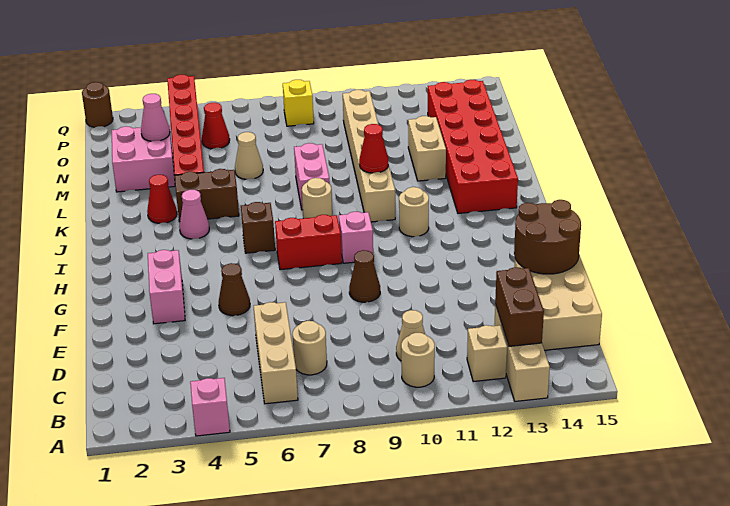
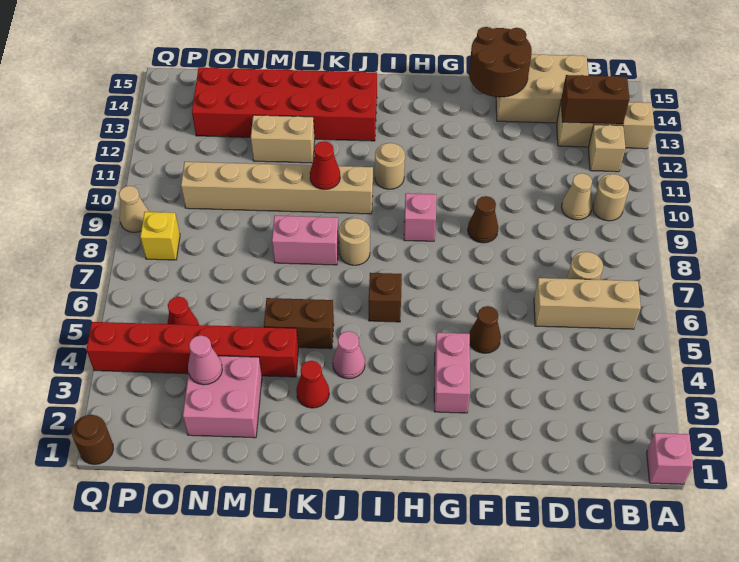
pink 1x1 brick [190,378,230,436] -> pink 1x1 brick moved to [647,433,693,484]
pink 1x2 brick [148,250,185,324] -> pink 1x2 brick turned to [434,333,470,413]
red 1x2 brick [275,215,342,270] -> none
brown 1x2 brick [175,169,239,222] -> brown 1x2 brick turned to [264,298,334,349]
tan 1x1 cone [235,132,263,179] -> tan 1x1 cone moved to [119,186,149,232]

